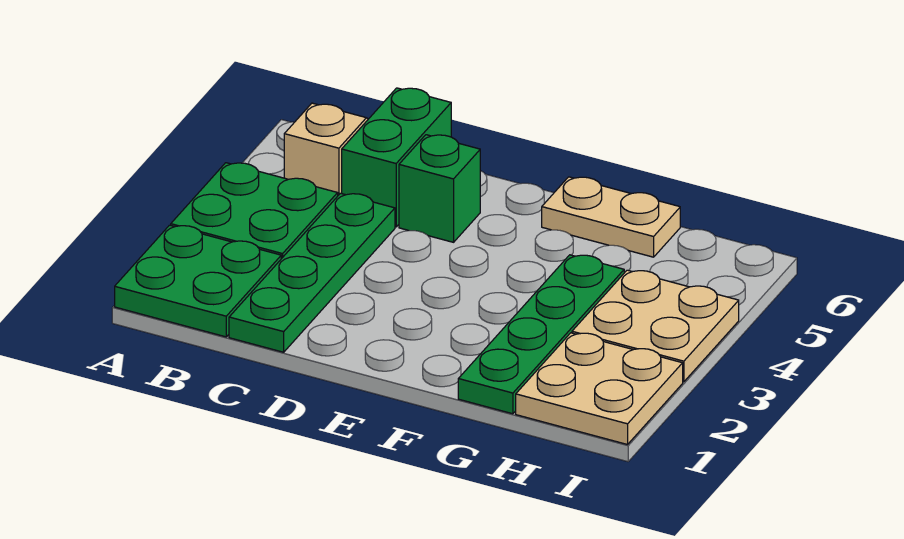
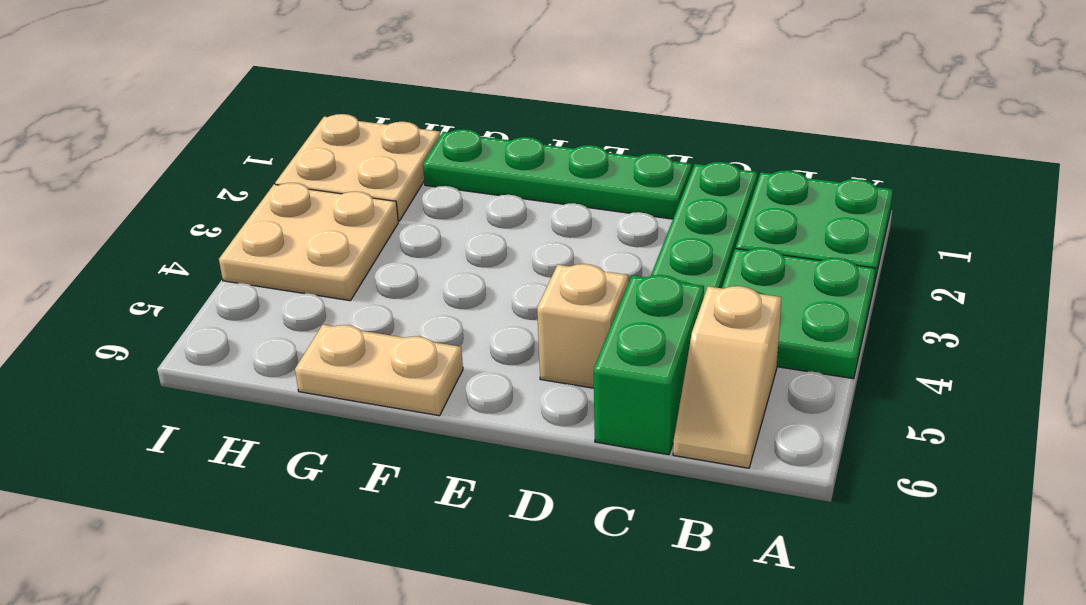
green 1x1 brick [399,135,480,242] -> tan 1x1 brick [537,264,628,388]
green 1x4 plate [458,255,624,414] -> green 1x4 plate turned to [423,129,692,219]

